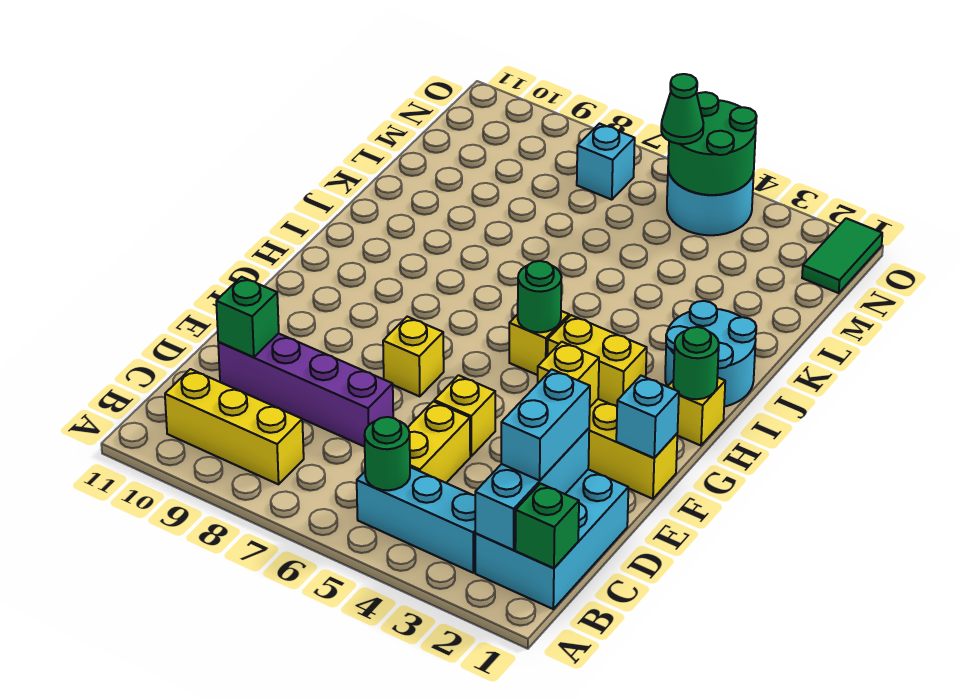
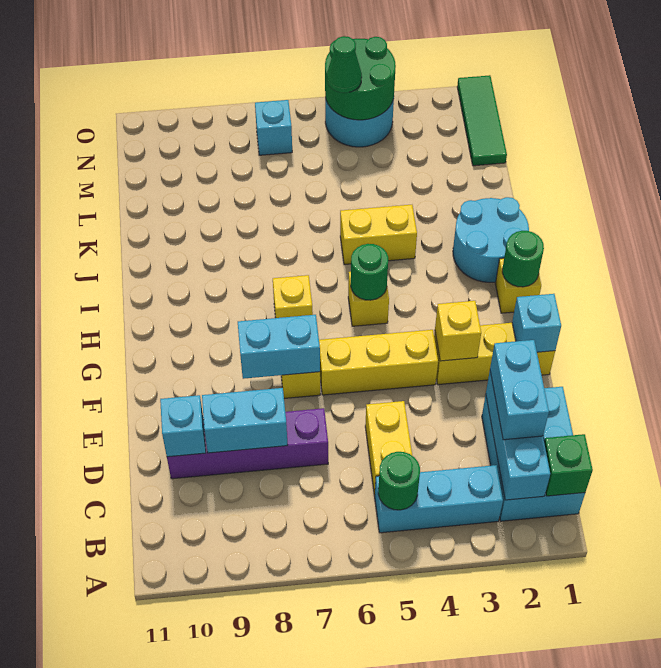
yellow 1x3 brick [165,369,304,484] -> yellow 1x3 brick moved to [319,330,438,395]
none -> cyan 1x2 brick [202,388,288,453]
green 1x1 brick [216,277,279,357] -> cyan 1x1 brick [160,395,206,457]
yellow 1x1 brick [434,375,495,456] -> yellow 1x1 brick moved to [273,275,313,318]
none -> cyan 1x2 brick [238,315,320,379]
yellow 1x2 brick [548,315,647,406] -> yellow 1x2 brick moved to [340,205,417,265]
green 1x2 tile [802,218,882,293] -> green 1x3 tile [457,75,507,166]

